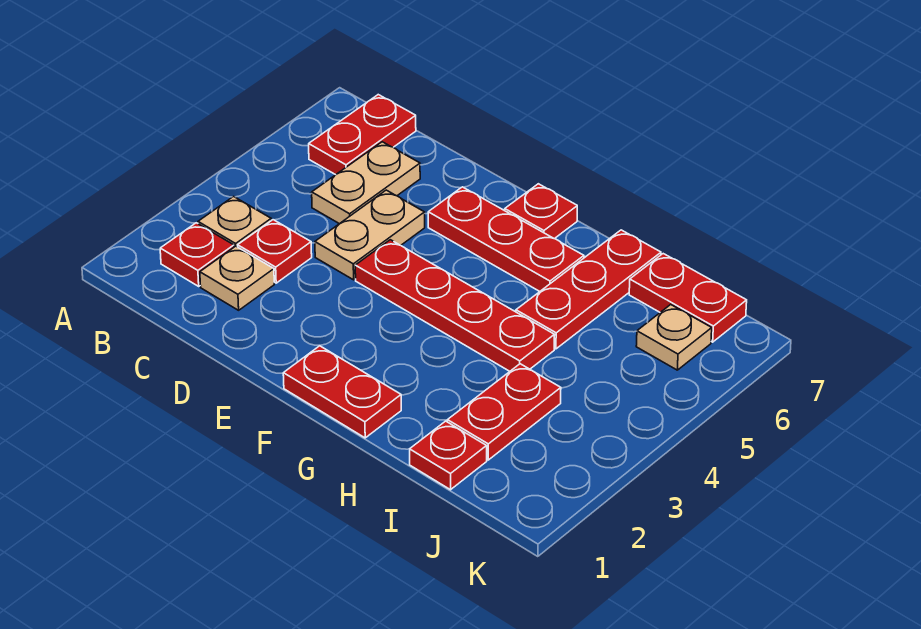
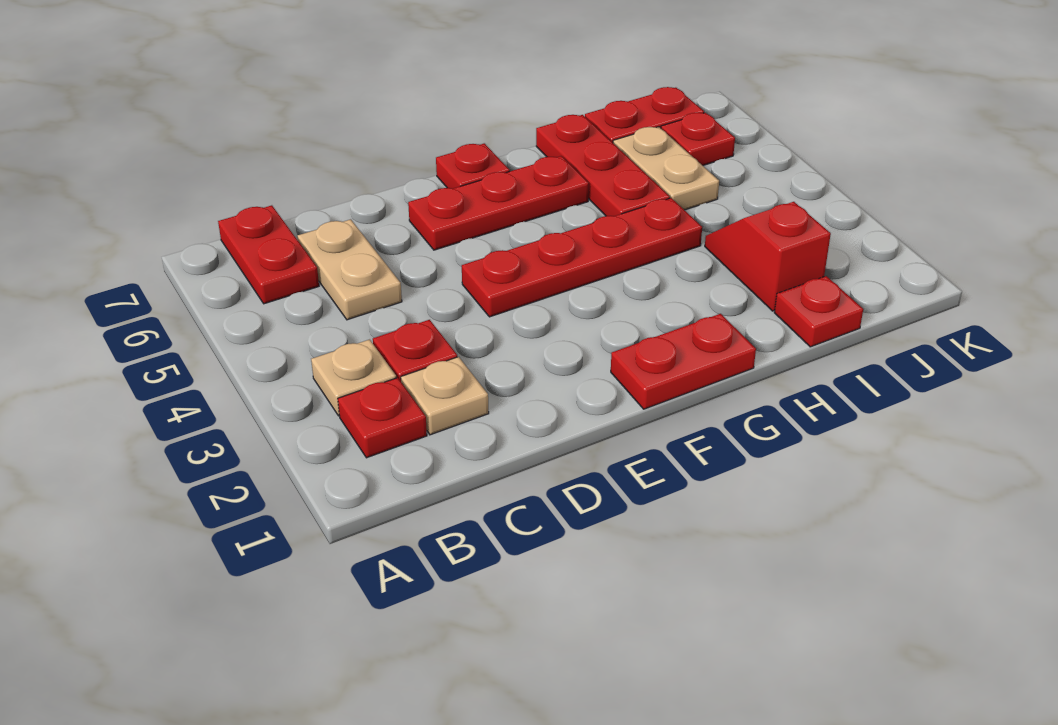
tan 1x2 plate [315,190,425,280] -> tan 1x2 plate moved to [613,127,719,210]
red 1x2 plate [447,364,561,460] -> red 1x2 slope [705,202,831,311]
tan 1x1 plate [636,305,712,370] -> red 1x1 plate [661,113,735,166]

